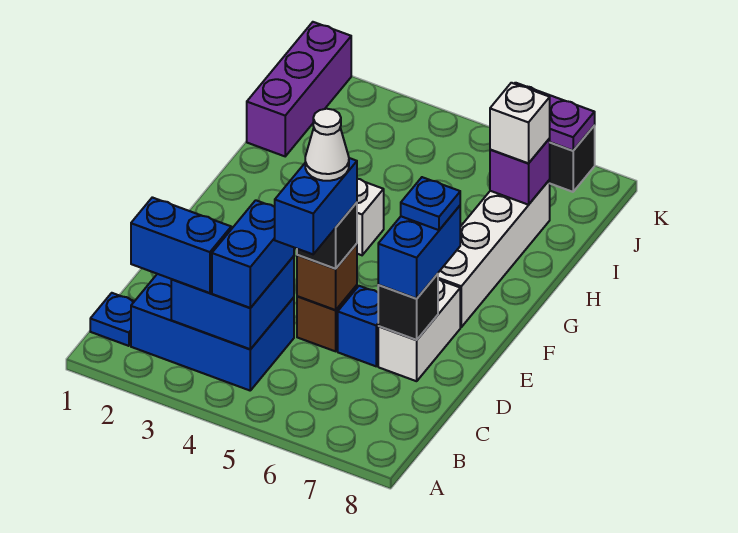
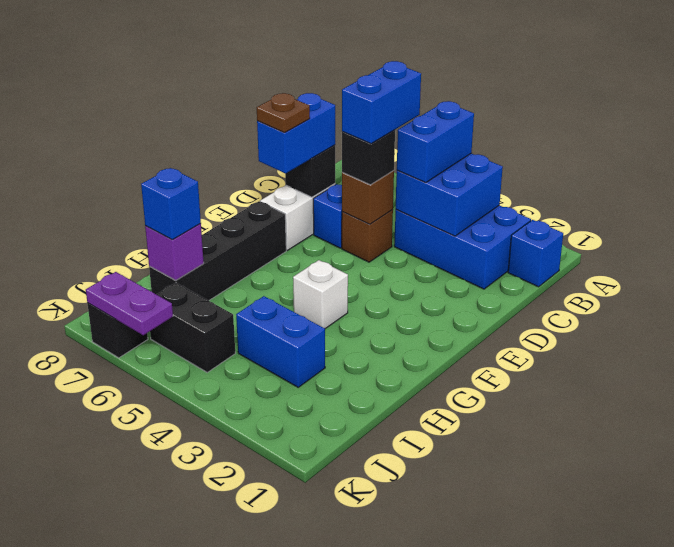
blue 1x1 plate [90,293,134,346] -> blue 1x1 brick [508,220,563,287]
blue 1x2 brick [131,197,231,293] -> blue 1x2 brick moved to [236,296,325,387]
white 1x1 cone [305,109,349,181] -> none
blue 1x1 plate [401,177,460,230] -> brown 1x1 plate [257,93,310,133]
white 1x4 brick [438,180,550,327] -> black 1x4 brick [149,201,286,301]
purple 1x3 brick [247,22,351,156] -> none
white 1x1 brick [490,83,550,163] -> blue 1x1 brick [141,168,201,240]
none -> black 1x2 brick [150,283,235,372]

